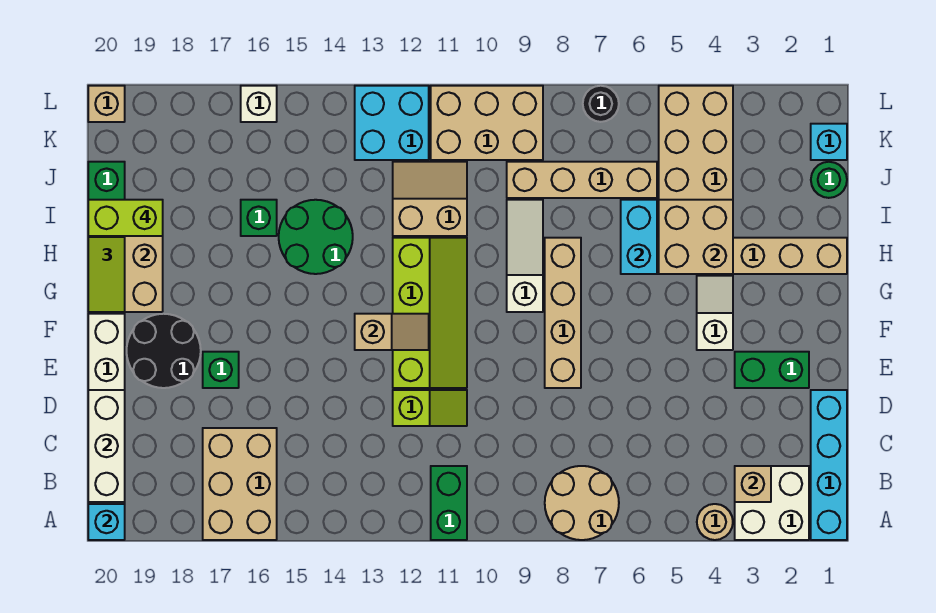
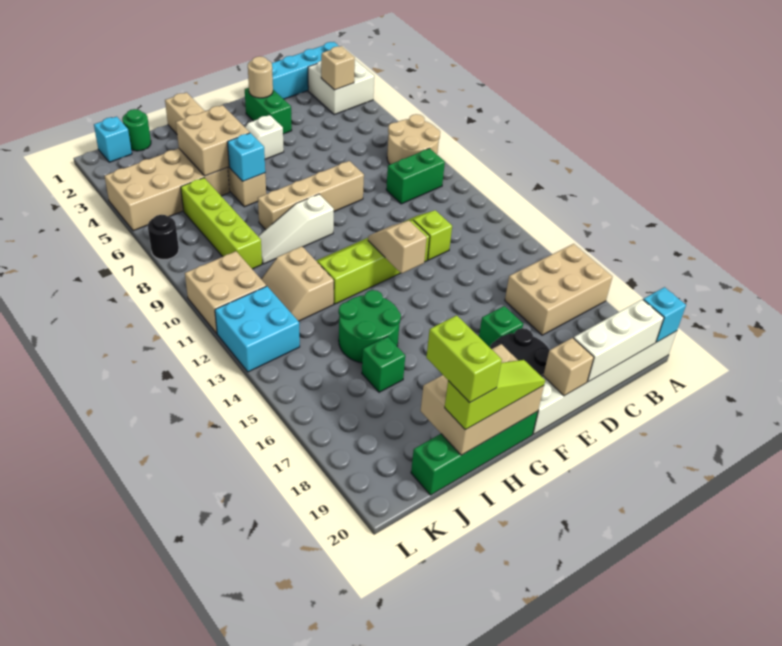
tan 1x1 round brick [697,504,733,540] -> tan 1x1 round brick moved to [248,56,273,98]
green 1x2 brick [431,466,467,540] -> green 1x2 brick moved to [386,148,445,204]
cyan 1x2 brick [621,200,657,274] -> cyan 1x1 brick [227,133,265,181]
tan 1x4 brick [507,162,657,198] -> lime 1x4 brick [181,178,262,269]
tan 2x3 brick [431,86,543,160] -> tan 2x2 brick [185,251,266,333]
white 1x1 brick [241,86,277,122] -> none
tan 1x1 brick [88,86,125,122] -> tan 1x1 brick moved to [543,338,594,396]

